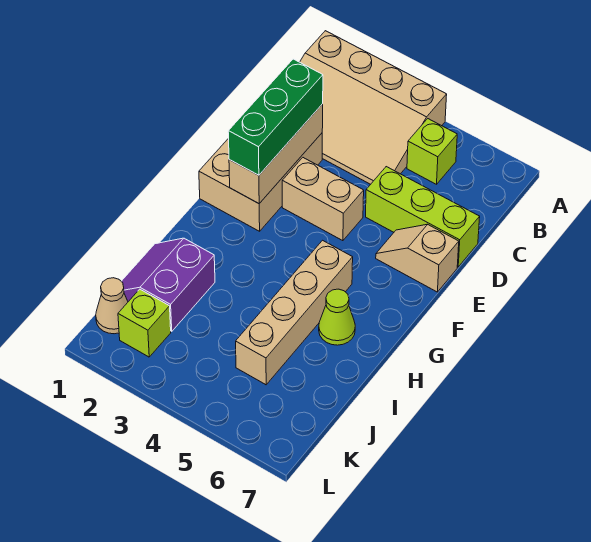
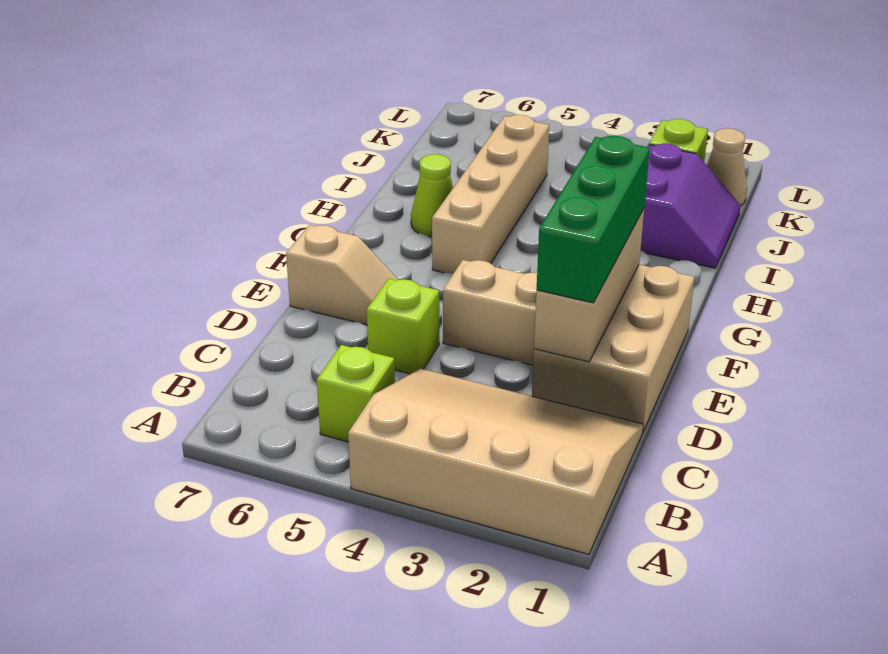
lime 1x3 brick [366,167,480,267] -> lime 1x1 brick [367,279,439,374]

